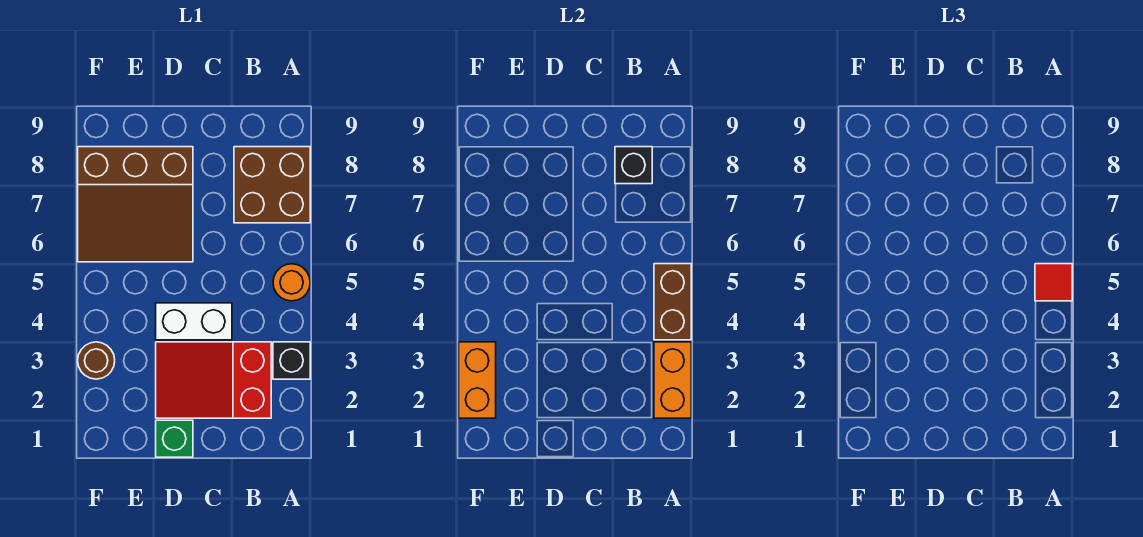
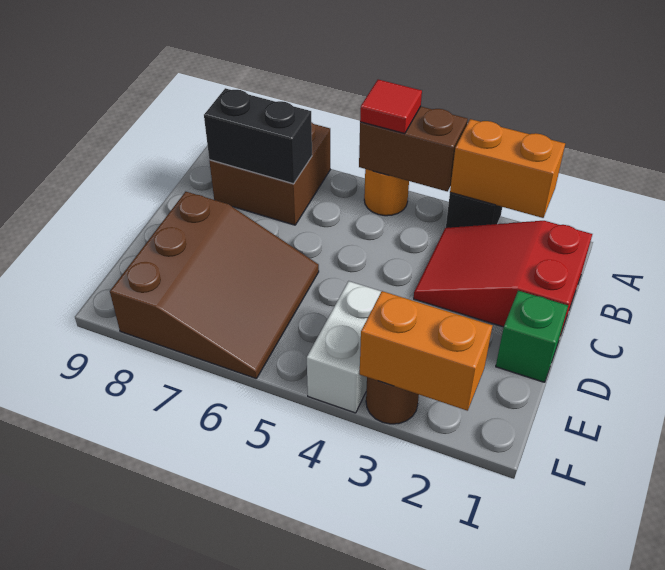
red 2x3 slope [156,342,271,418] -> red 2x3 slope turned to [414,221,592,336]
black 1x1 brick [615,147,652,184] -> black 1x2 brick [204,88,312,184]
white 1x2 brick [156,303,232,340] -> white 1x2 brick moved to [307,281,381,413]

